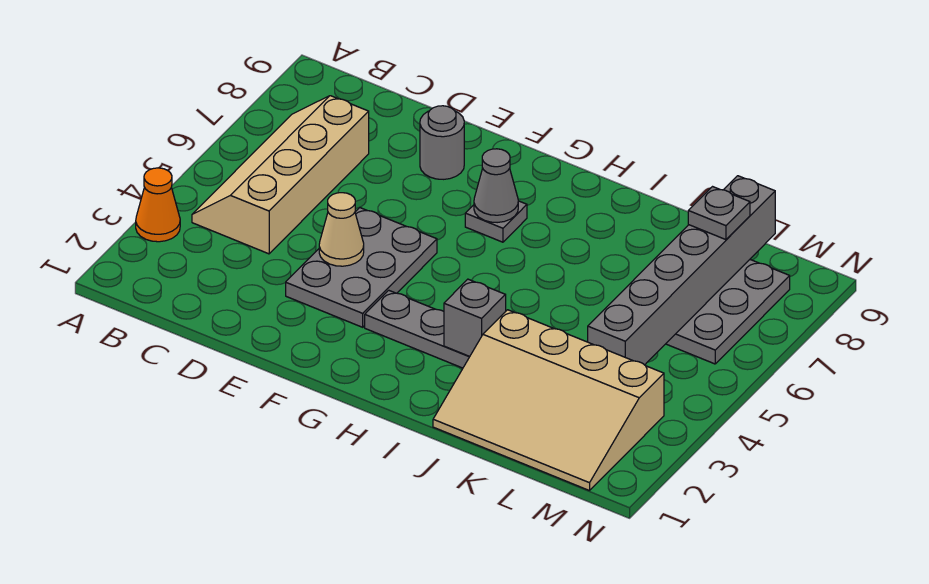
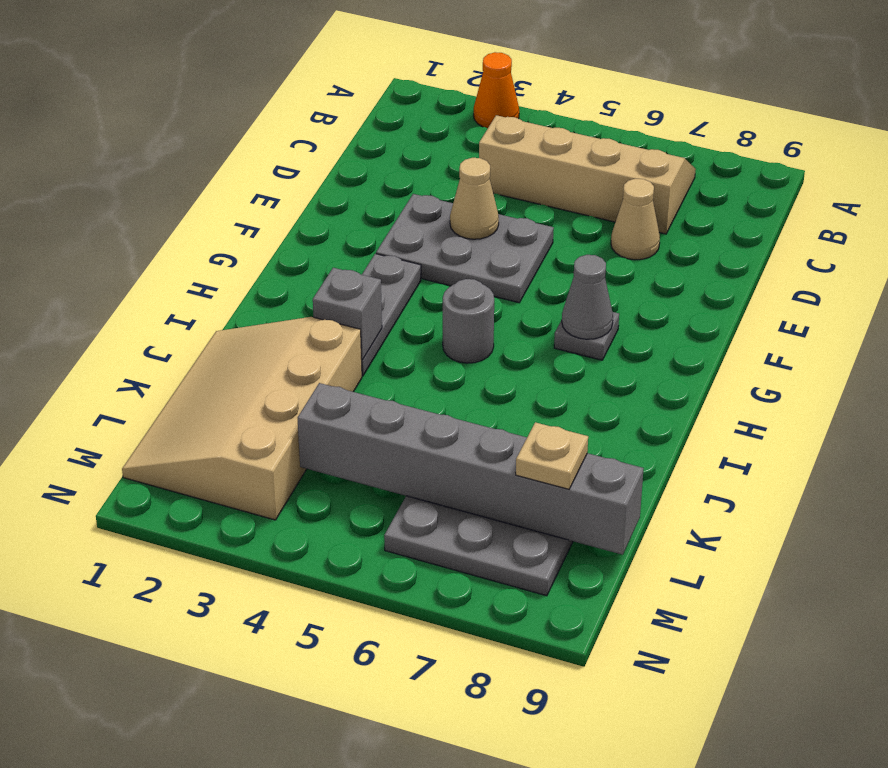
none -> tan 1x1 cone [611,179,660,260]
grey 1x1 round brick [420,106,464,179] -> grey 1x1 round brick moved to [443,279,494,363]
grey 1x1 plate [688,187,750,240] -> tan 1x1 plate [516,422,588,489]

